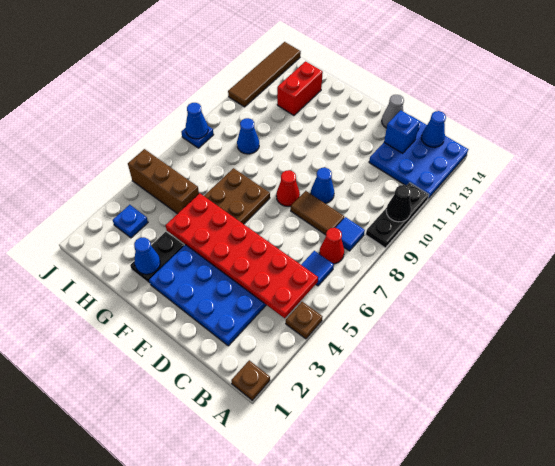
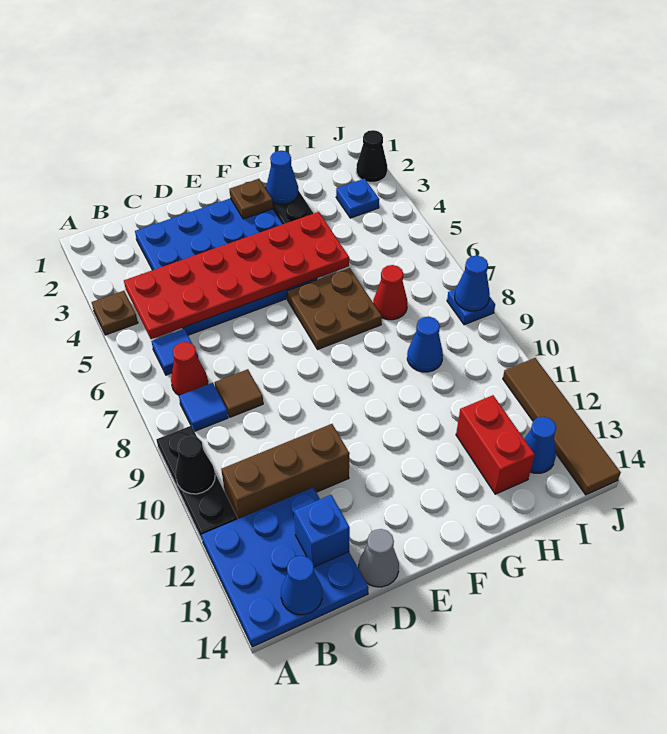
brown 1x1 plate [231,360,270,400] -> brown 1x1 plate moved to [229,179,273,219]
brown 1x2 tile [291,191,344,235] -> brown 1x1 tile [215,369,263,417]
blue 1x1 cone [311,168,334,203] -> blue 1x1 cone moved to [524,417,556,473]
red 1x1 cone [276,170,300,206] -> red 1x1 cone moved to [373,265,407,320]
brown 1x3 brick [128,149,199,214] -> brown 1x3 brick moved to [221,424,350,519]
none -> black 1x1 cone [356,130,387,182]

